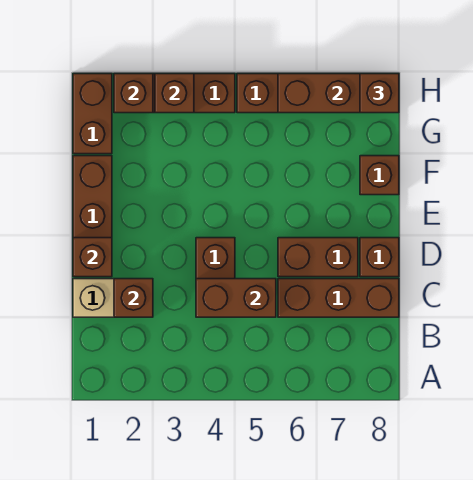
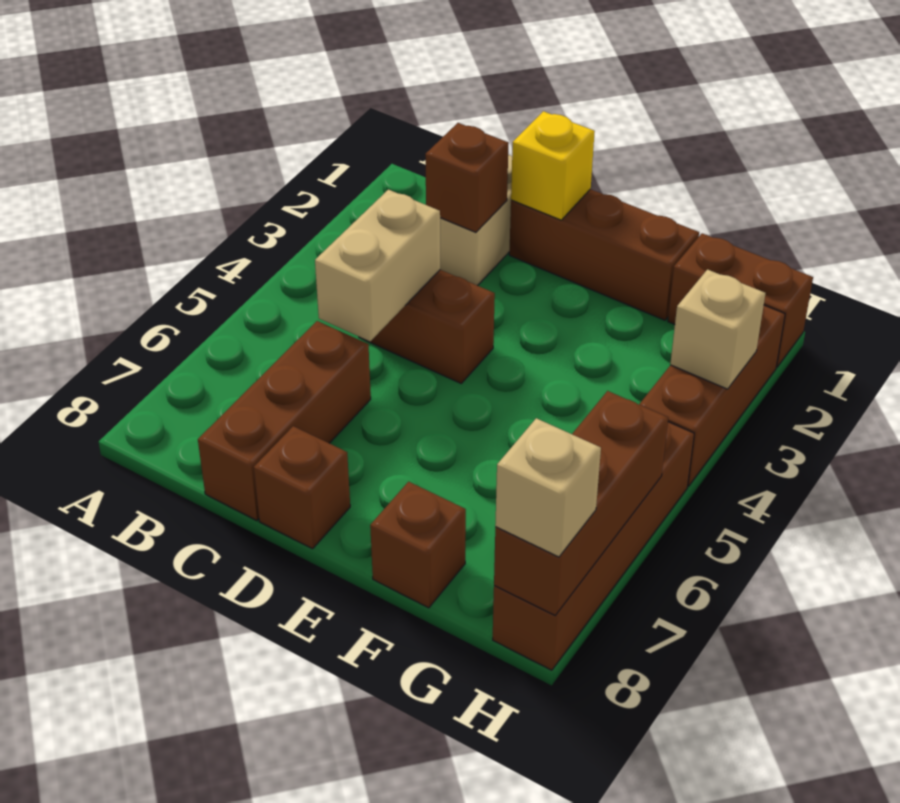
brown 1x2 brick [196,279,276,317] -> tan 1x2 brick [315,190,440,341]
brown 1x1 brick [73,238,112,277] -> yellow 1x1 brick [511,111,595,220]
brown 1x2 brick [278,238,358,277] -> none
brown 1x1 brick [114,74,153,113] -> none
brown 1x1 brick [155,74,194,113] -> tan 1x1 brick [670,270,766,389]
brown 1x1 brick [360,74,399,113] -> tan 1x1 brick [495,418,601,557]

